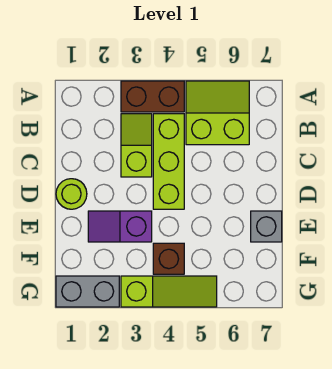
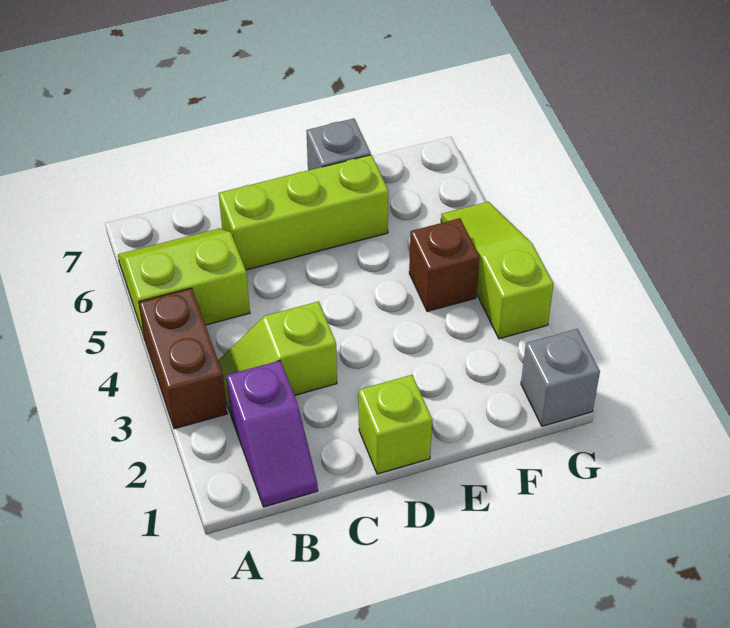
lime 2x2 slope [186,81,249,145] -> lime 2x2 slope turned to [118,228,250,339]
lime 1x3 brick [153,114,184,209] -> lime 1x3 brick moved to [219,155,389,270]
lime 1x1 round brick [56,179,87,209] -> lime 1x1 brick [359,375,432,474]
purple 1x2 slope [88,211,152,242] -> purple 1x2 slope moved to [226,360,318,507]
grey 1x2 brick [56,276,119,307] -> grey 1x1 brick [521,329,600,426]

